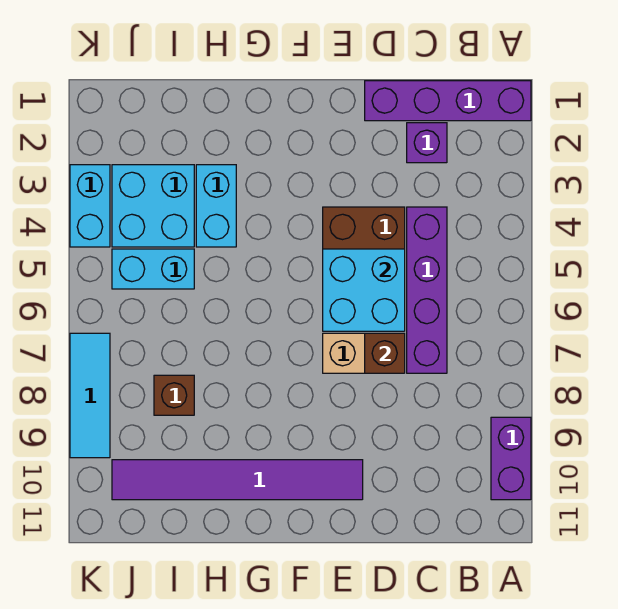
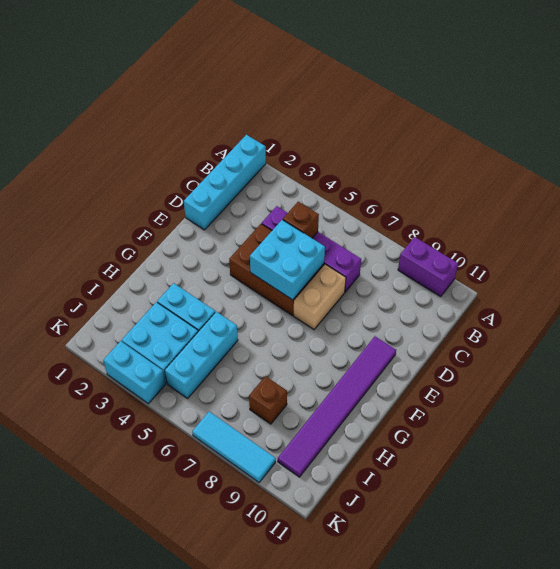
purple 1x4 brick [365,81,531,121] -> cyan 1x4 brick [184,135,266,230]
purple 1x1 brick [407,123,447,163] -> none
brown 1x1 brick [365,333,405,373] -> brown 1x1 brick moved to [283,202,319,238]
cyan 1x2 brick [112,249,194,289] -> cyan 1x3 brick [165,312,238,398]

